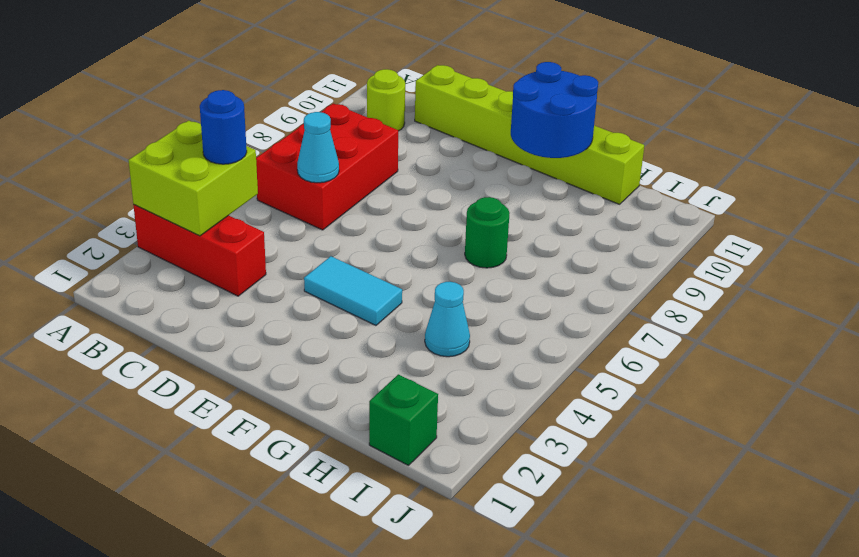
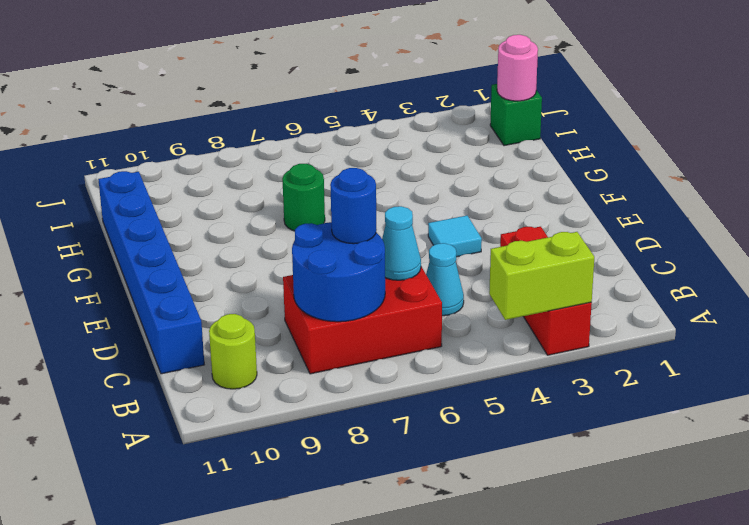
lime 2x2 brick [129,121,258,236] -> lime 1x2 brick [489,232,594,320]
blue 1x1 round brick [200,90,247,164] -> blue 1x1 round brick moved to [330,168,377,244]
lime 1x6 brick [415,65,644,204] -> blue 1x6 brick [98,171,204,374]
cyan 1x2 tile [304,256,402,325] -> cyan 1x1 tile [428,216,482,257]
blue 2x2 round brick [511,62,598,158] -> blue 2x2 round brick moved to [292,222,385,322]
cyan 1x1 cone [425,282,470,357] -> cyan 1x1 cone moved to [426,243,464,316]
none -> pink 1x1 round brick [497,35,538,101]

